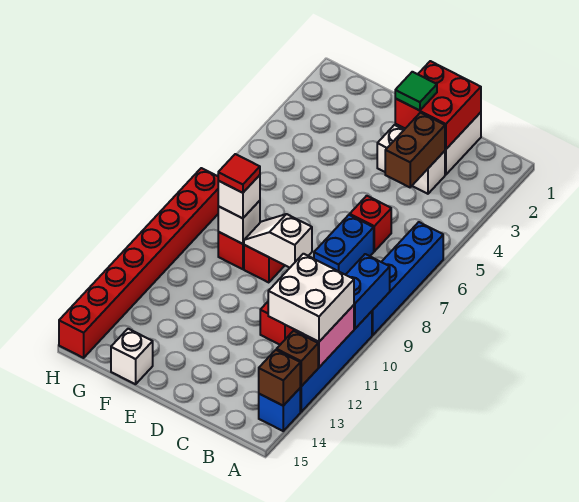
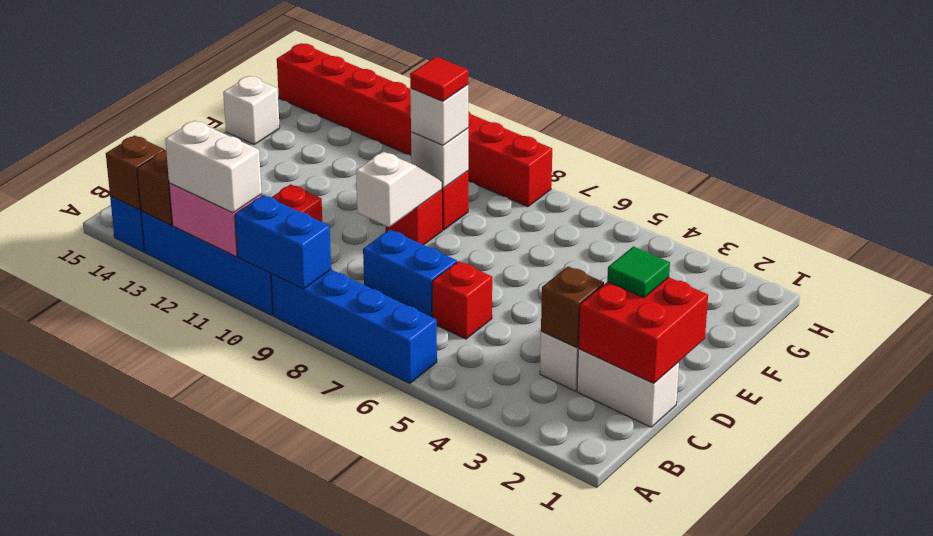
white 2x2 brick [268,254,354,342] -> white 1x2 brick [165,121,262,213]
brown 1x2 brick [385,113,445,187] -> brown 1x1 brick [541,266,604,347]

